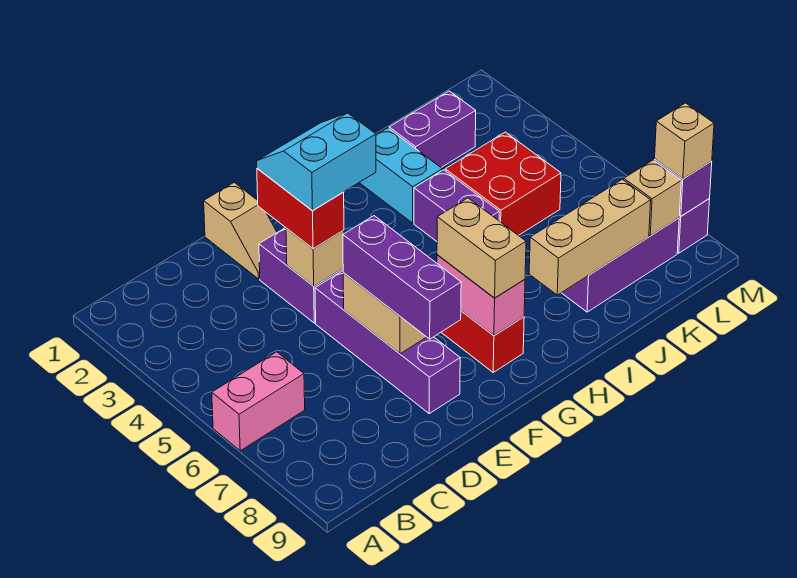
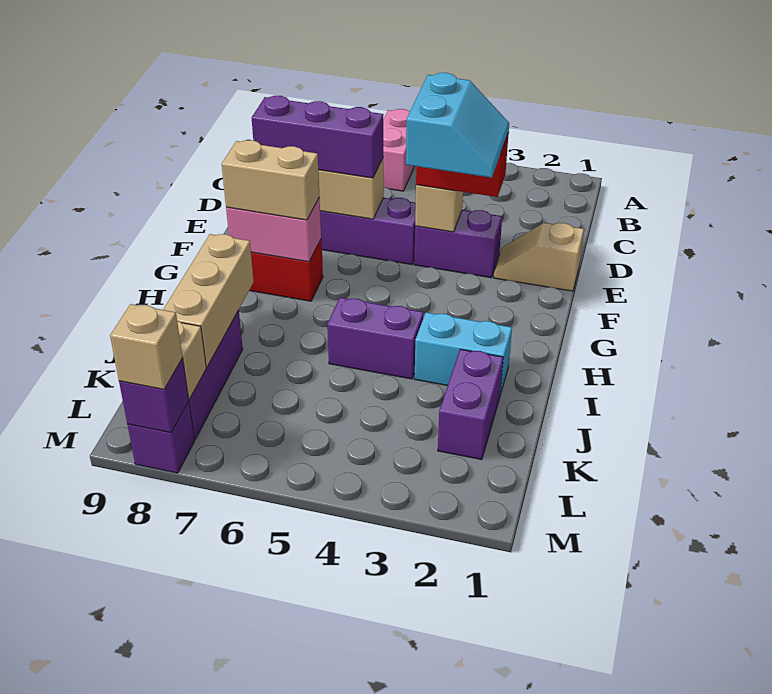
red 2x2 brick [445,132,561,235] -> none

